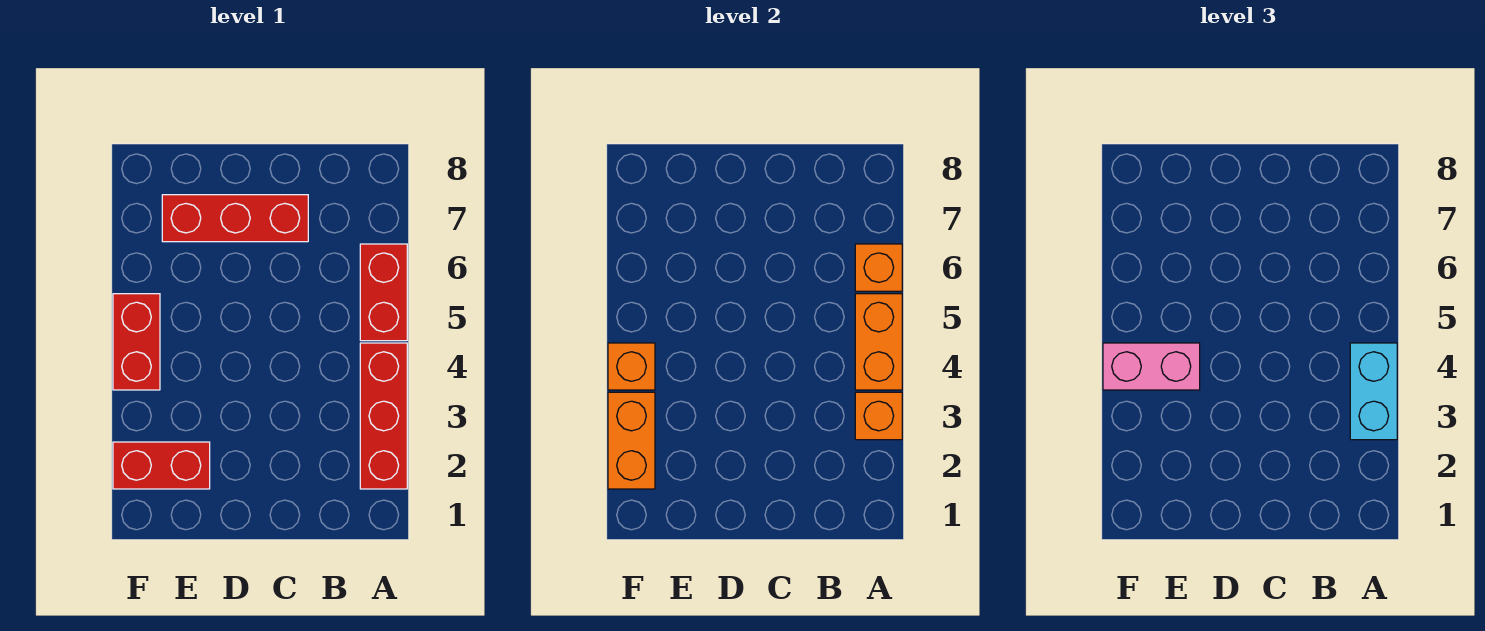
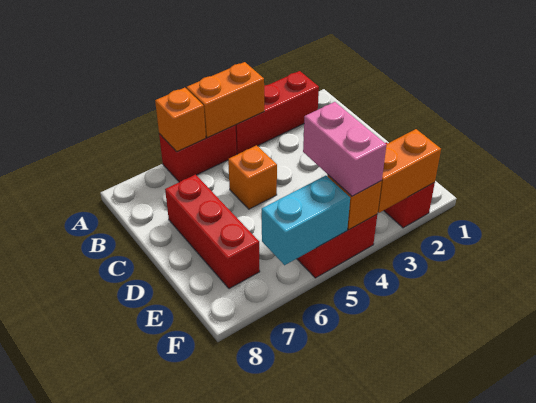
orange 1x1 brick [855,392,902,440] -> orange 1x1 brick moved to [228,145,277,209]
cyan 1x2 brick [1350,343,1397,440] -> cyan 1x2 brick moved to [262,175,350,265]

